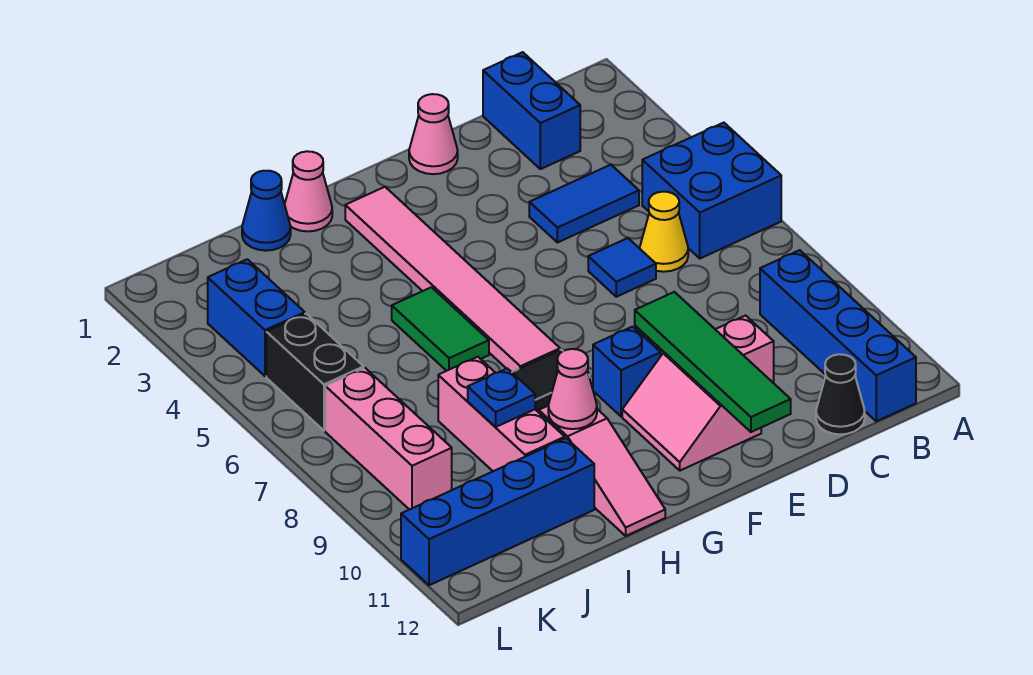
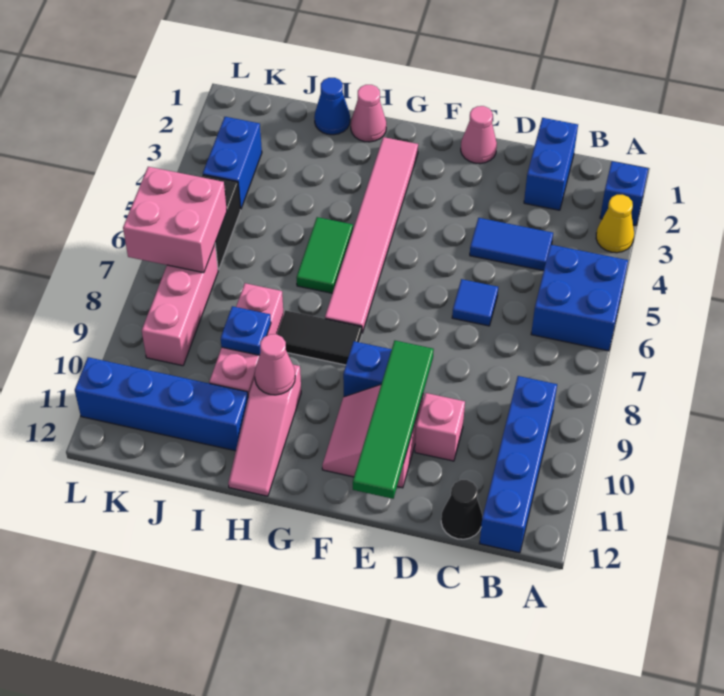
none -> blue 1x1 brick [600,161,648,225]
yellow 1x1 cone [640,192,688,272] -> yellow 1x1 cone moved to [596,195,634,253]
none -> pink 2x2 brick [123,167,227,273]

